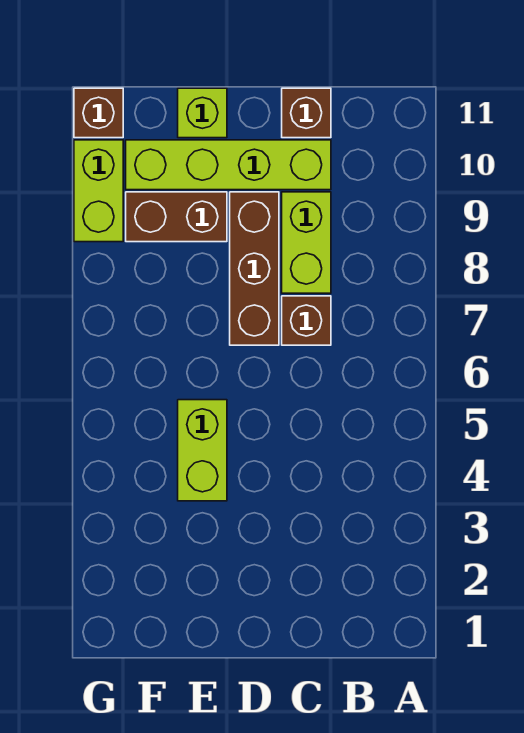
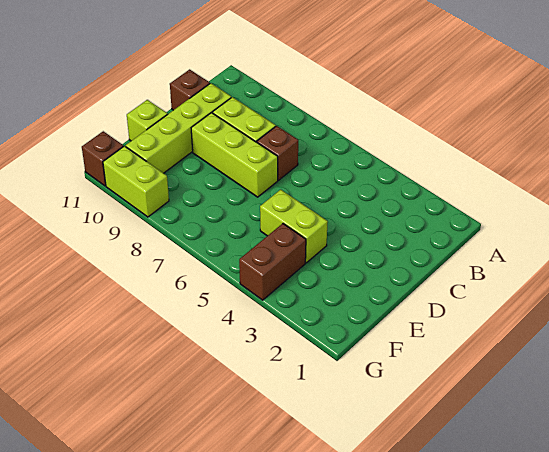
brown 1x3 brick [230,192,279,345] -> lime 1x3 brick [191,113,278,197]
brown 1x2 brick [126,192,227,242] -> brown 1x2 brick moved to [239,224,306,300]

